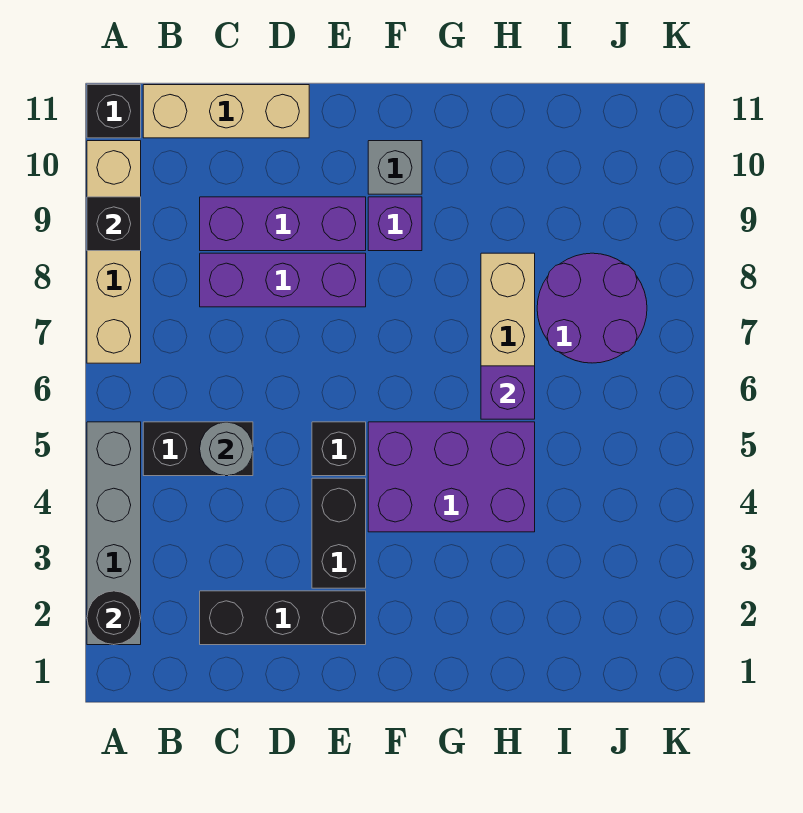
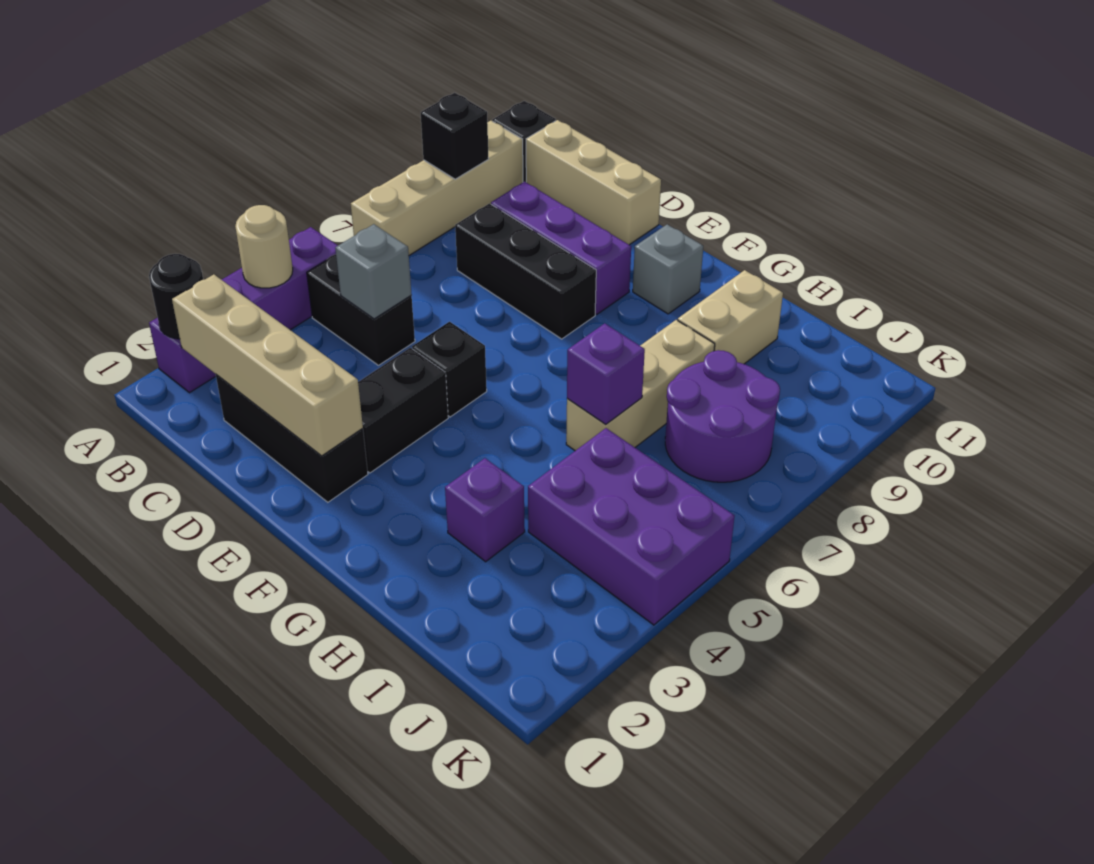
grey 1x4 brick [87,422,141,645] -> purple 1x4 brick [149,227,338,393]
none -> tan 1x1 round brick [235,205,293,288]
none -> tan 1x4 brick [172,274,363,456]
grey 1x1 round brick [200,422,253,476] -> grey 1x1 brick [335,224,412,319]
purple 1x3 brick [200,253,366,307] -> black 1x3 brick [455,203,596,339]
purple 2x3 brick [368,422,535,532] -> purple 2x3 brick moved to [528,428,735,625]
purple 1x1 brick [368,197,422,251] -> purple 1x1 brick moved to [445,458,525,562]
none -> tan 1x2 brick [678,270,783,364]

